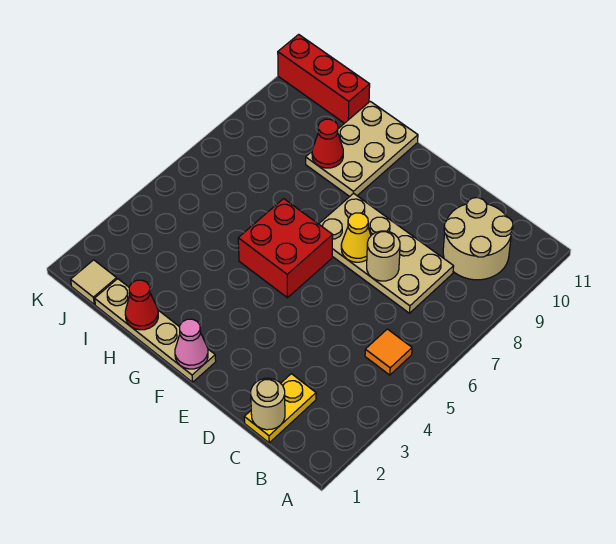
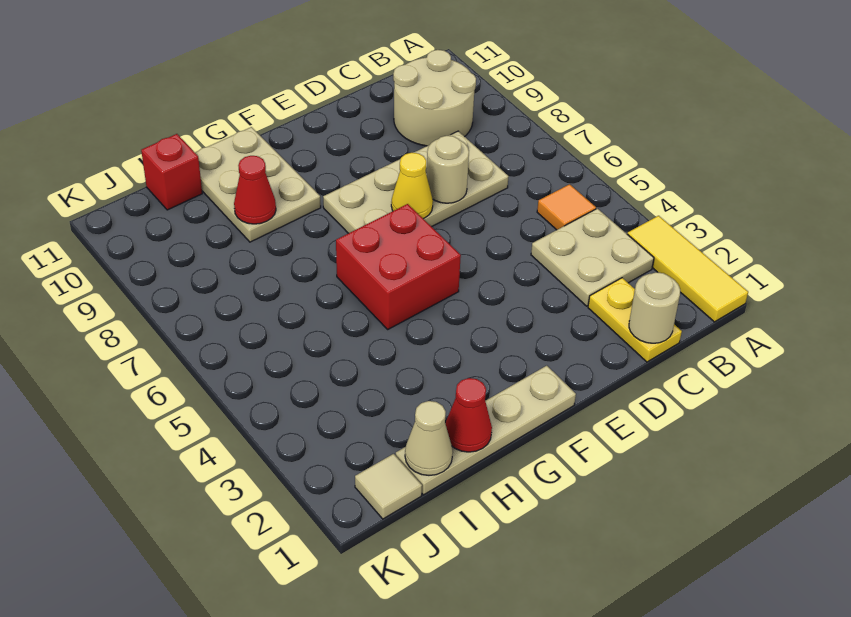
none -> yellow 1x3 tile [627,216,748,322]
none -> tan 2x2 plate [531,209,654,306]
pink 1x1 cone [175,319,208,369] -> none
none -> tan 1x1 cone [405,401,453,475]
red 1x3 brick [278,34,370,123] -> red 1x1 brick [141,134,202,210]

